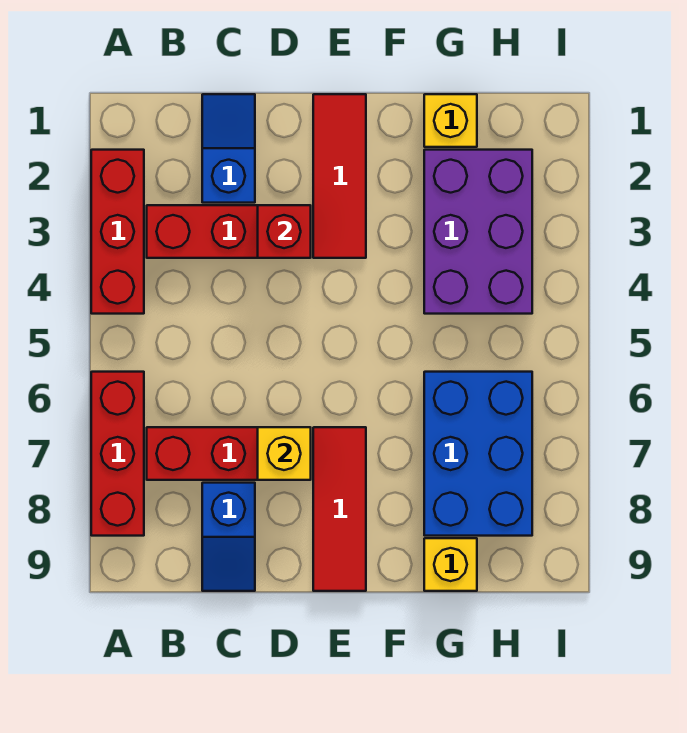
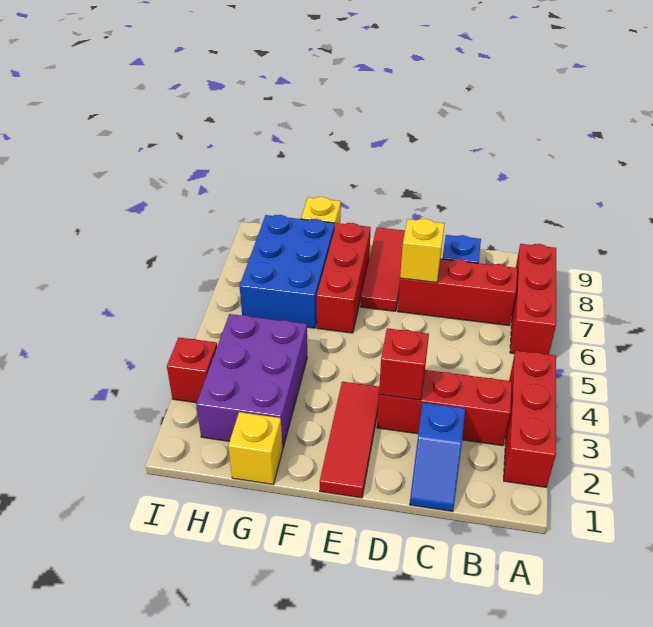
none -> red 1x3 brick [317,223,371,333]
none -> red 1x1 brick [167,338,217,403]

